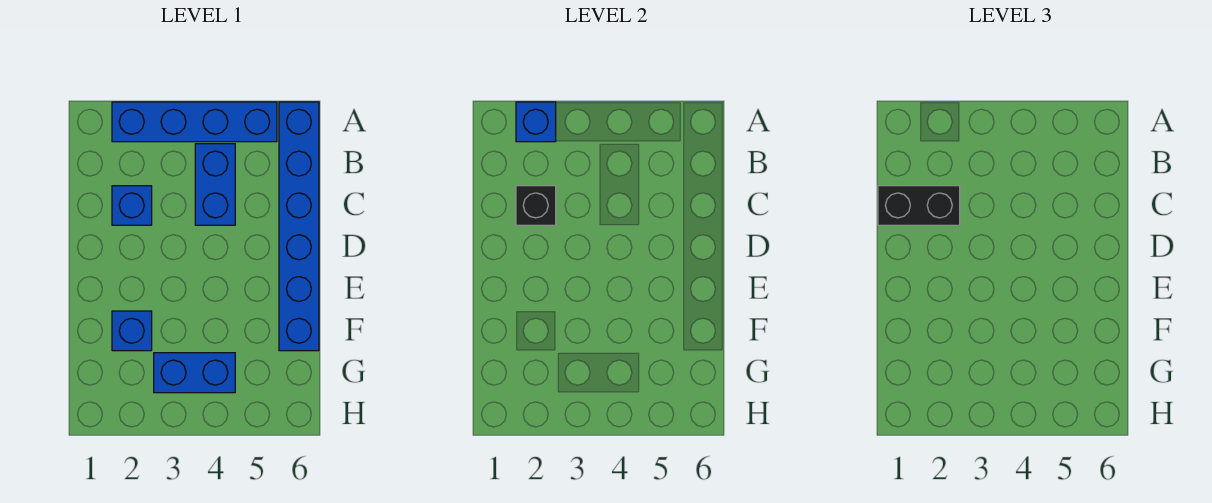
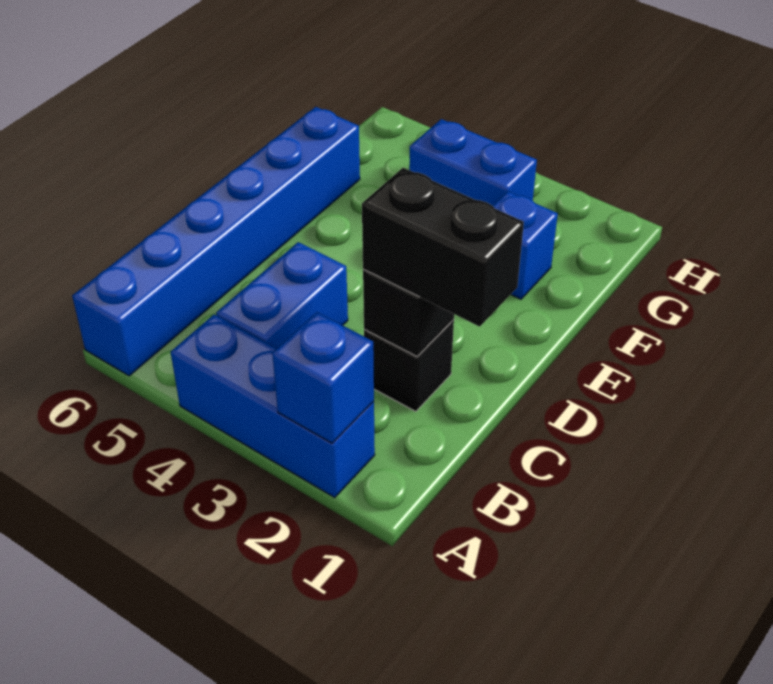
blue 1x4 brick [112,102,277,142] -> blue 1x3 brick [171,315,375,498]
blue 1x1 brick [112,186,152,225] -> black 1x1 brick [364,320,454,411]

